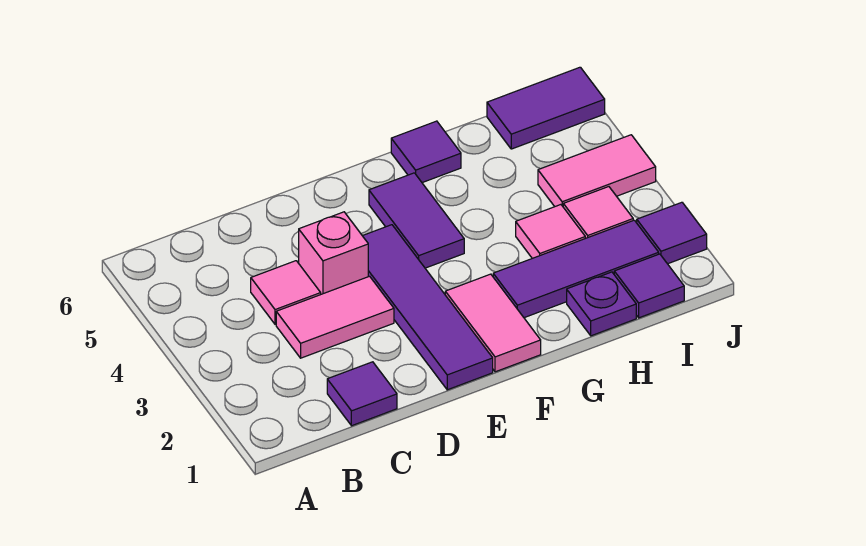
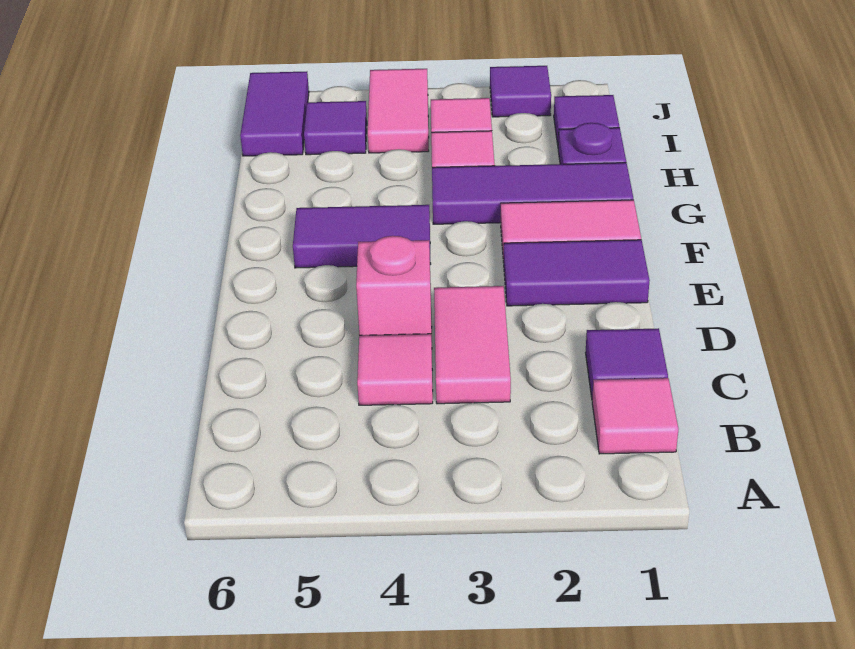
none -> pink 1x1 tile [592,378,678,454]
purple 1x4 tile [363,225,493,390] -> purple 1x2 tile [503,240,650,306]
purple 1x3 tile [493,220,659,318] -> purple 1x3 tile turned to [432,163,633,224]
purple 1x1 tile [391,121,461,183] -> purple 1x1 tile moved to [304,101,367,155]

